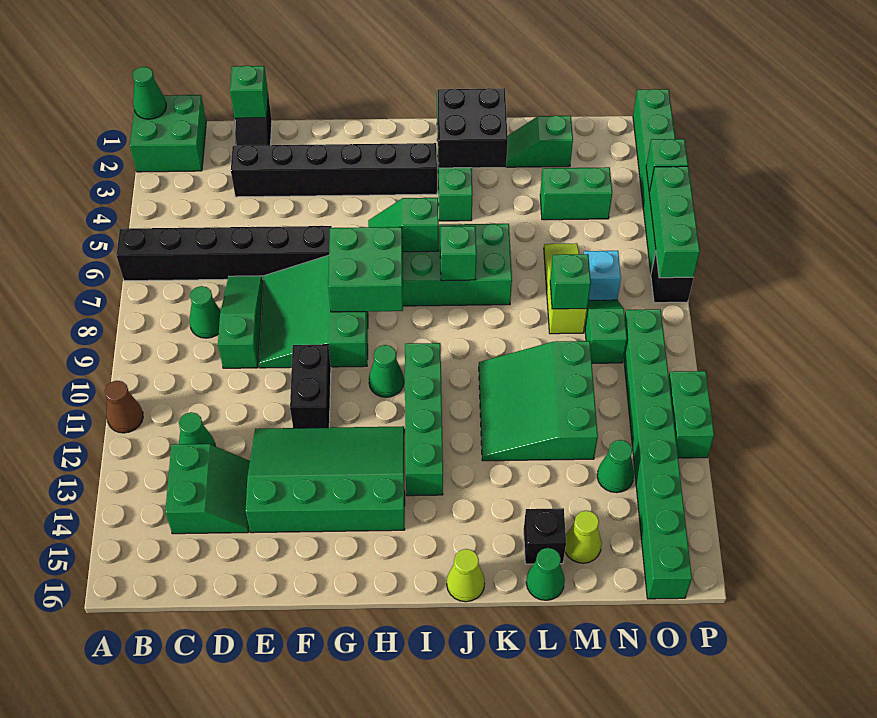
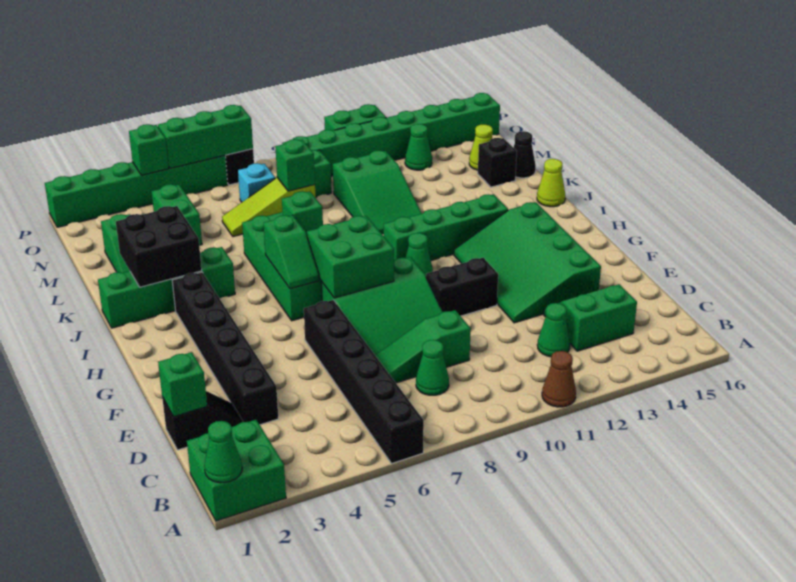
green 3x3 slope [479,341,598,461] -> green 2x3 slope [333,150,422,235]
green 1x1 cone [526,548,565,600] -> black 1x1 cone [513,131,536,178]

